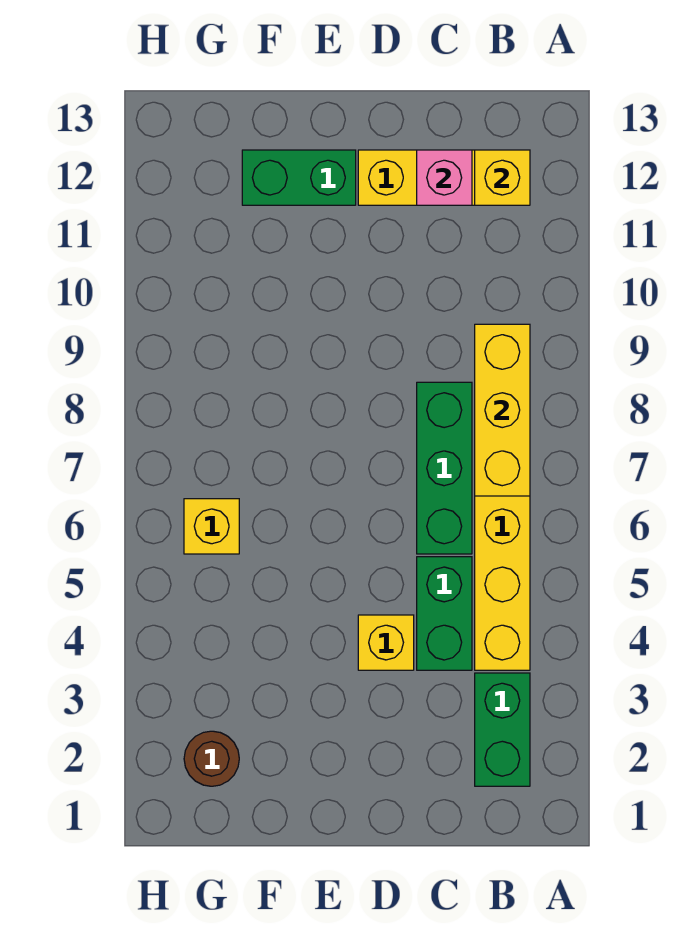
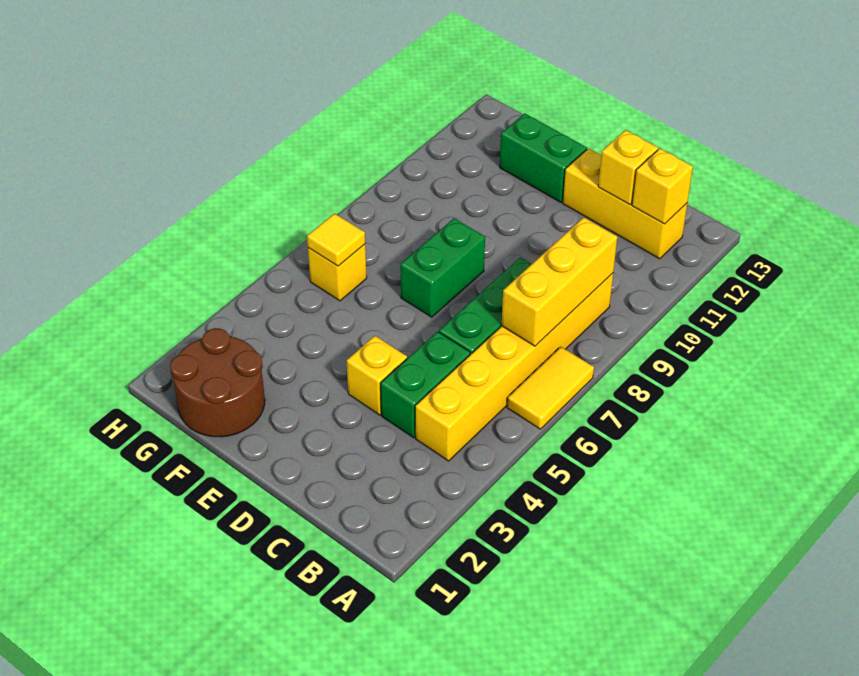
none -> yellow 1x2 tile [507,347,594,429]
green 1x2 brick [475,673,530,786] -> green 1x2 brick moved to [401,218,485,317]
pink 1x1 brick [417,150,472,205] -> yellow 1x1 brick [598,130,658,205]
brown 1x1 round brick [184,731,239,786] -> brown 2x2 round brick [170,328,265,437]
none -> yellow 1x1 tile [307,214,365,266]

